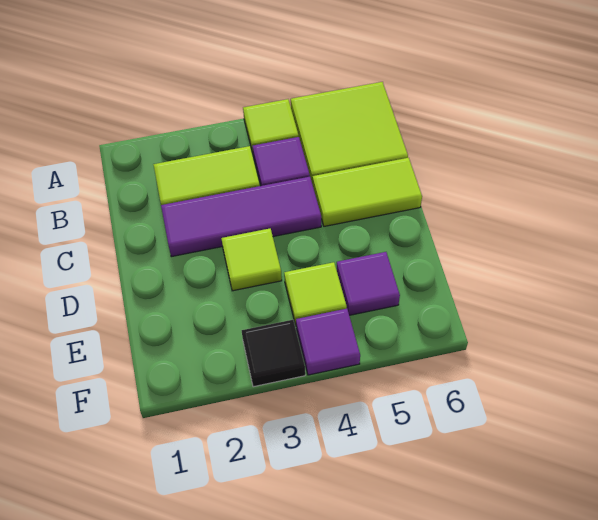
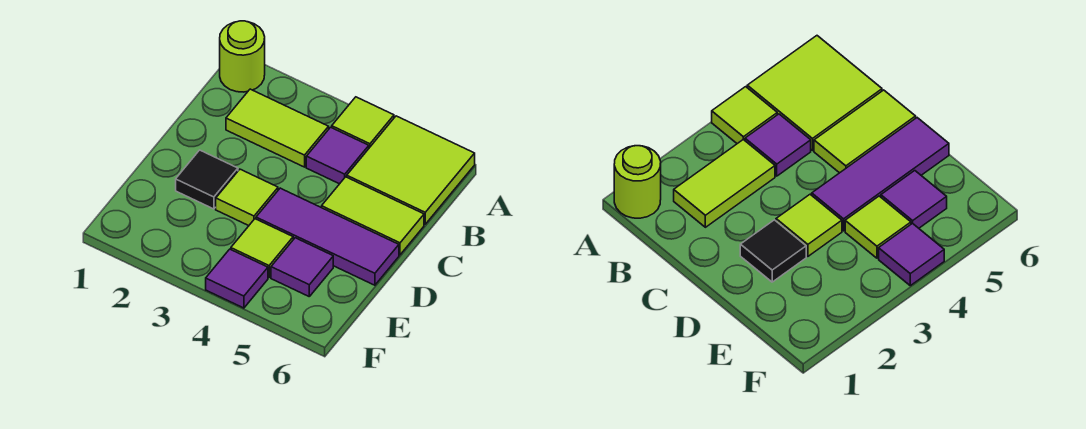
none -> lime 1x1 round brick [220,21,265,92]
purple 1x3 tile [161,177,321,257] -> purple 1x3 tile moved to [256,188,399,285]
black 1x1 tile [242,320,305,387] -> black 1x1 tile moved to [176,150,238,209]

